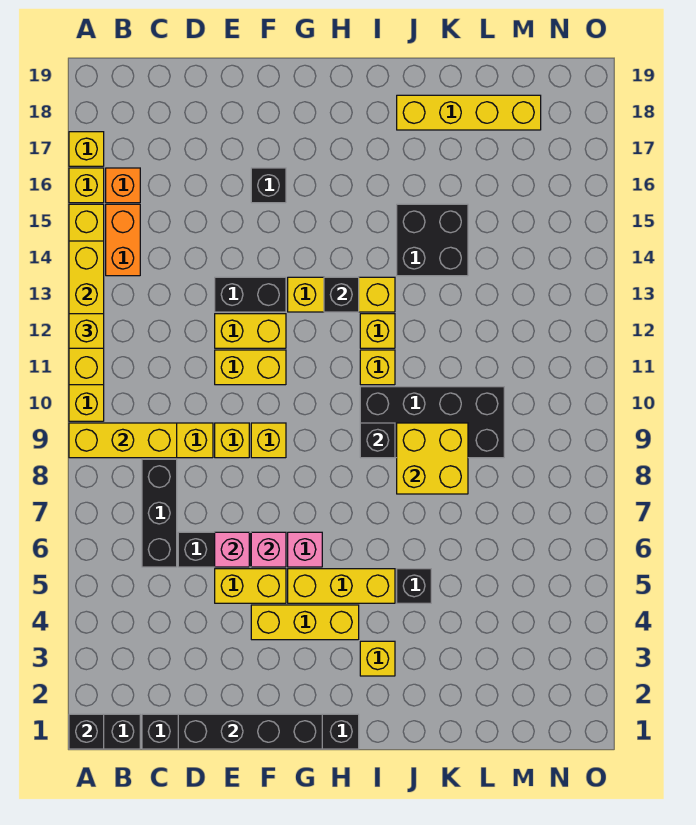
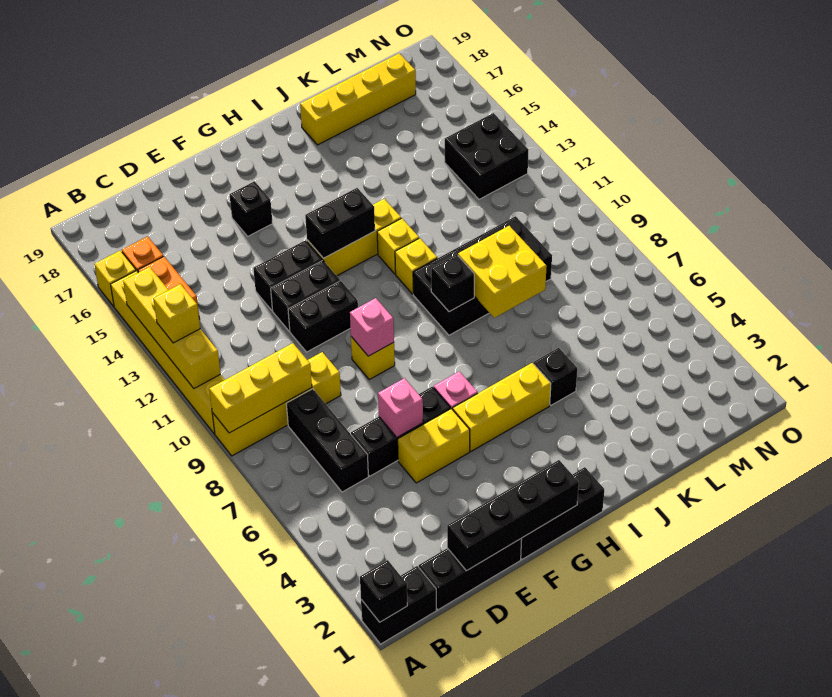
yellow 1x1 brick [69,132,104,166] -> none
yellow 1x1 brick [215,423,249,458] -> none
yellow 1x2 brick [215,350,286,385] -> black 1x2 brick [288,281,358,352]
yellow 1x2 brick [215,314,286,348] -> black 1x2 brick [271,260,340,331]
yellow 1x3 brick [251,605,359,640] -> none
pink 1x1 brick [251,532,286,567] -> pink 1x1 brick moved to [350,298,394,356]
black 1x1 brick [324,277,359,312] -> black 1x2 brick [305,188,375,258]
yellow 1x1 brick [360,641,395,676] -> none
black 2x2 brick [397,204,468,276] -> black 2x2 brick moved to [445,113,528,199]

